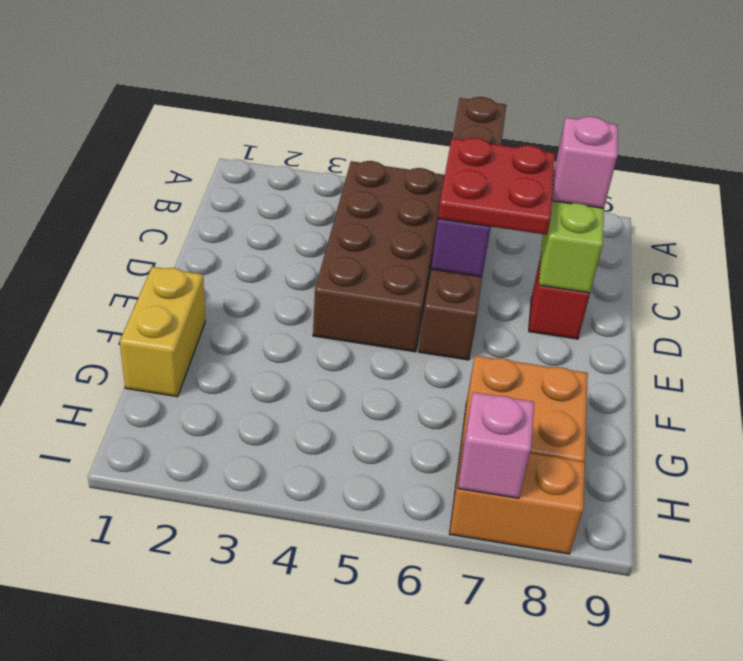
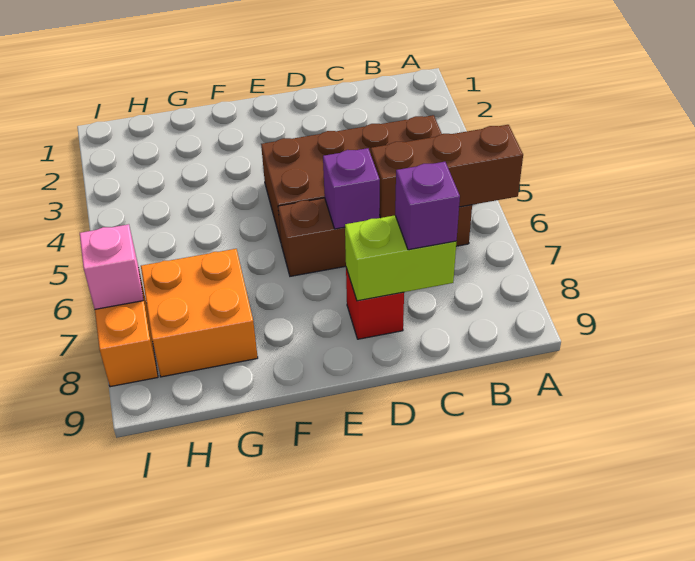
red 2x2 plate [438,138,555,235] -> none
pink 1x1 brick [552,117,618,208] -> purple 1x1 brick [395,162,460,250]
yellow 1x2 brick [120,267,205,397] -> none

